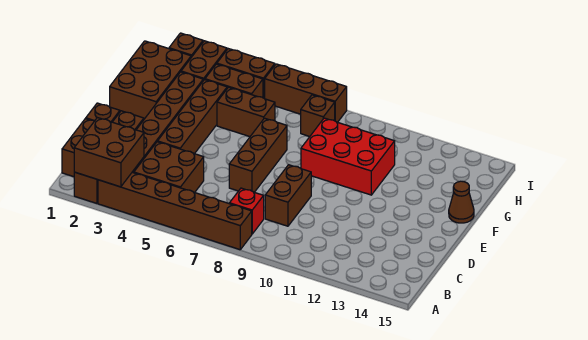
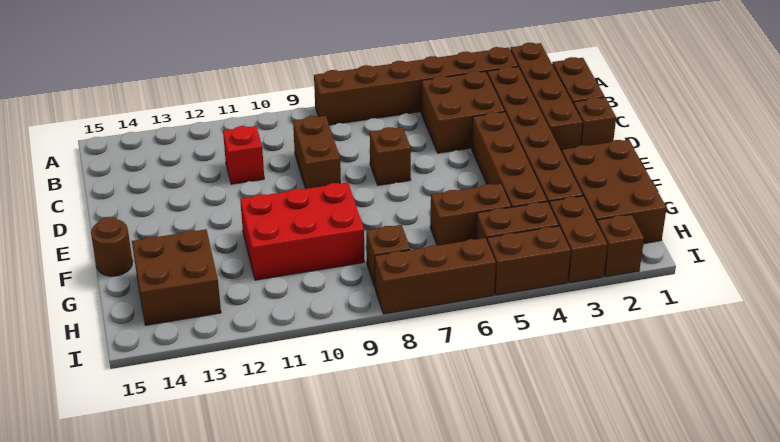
brown 2x2 brick [74,118,144,187] -> brown 2x2 brick moved to [132,229,221,325]
red 1x1 brick [230,188,264,234] -> red 1x1 brick moved to [223,126,264,184]
brown 1x3 brick [229,118,287,192] -> brown 1x1 brick [370,127,411,185]
brown 1x1 cone [449,181,474,223] -> brown 1x1 round brick [91,217,133,276]

